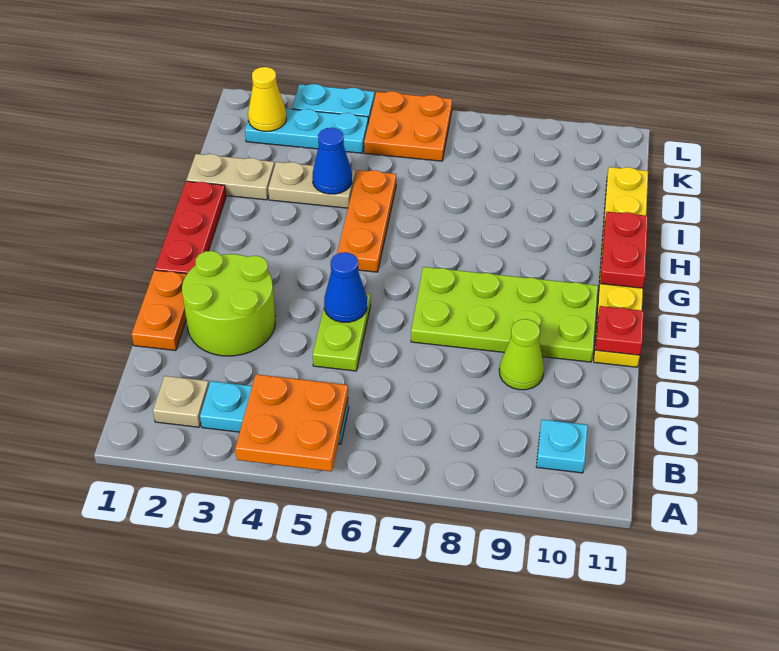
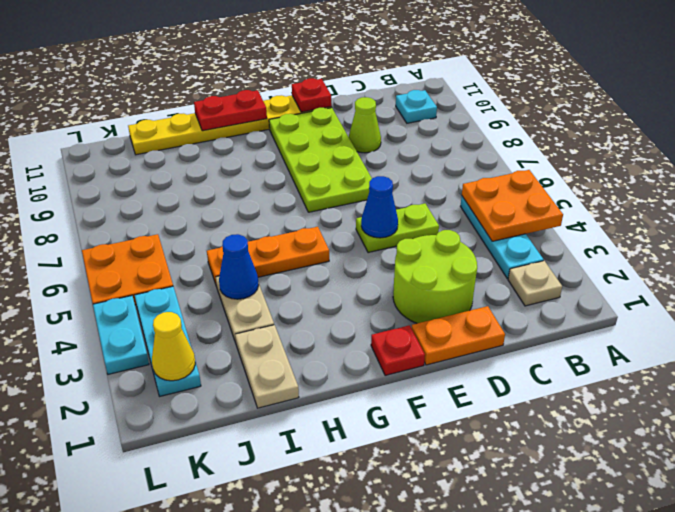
red 1x3 plate [155,181,226,274] -> red 1x1 plate [371,325,425,376]

